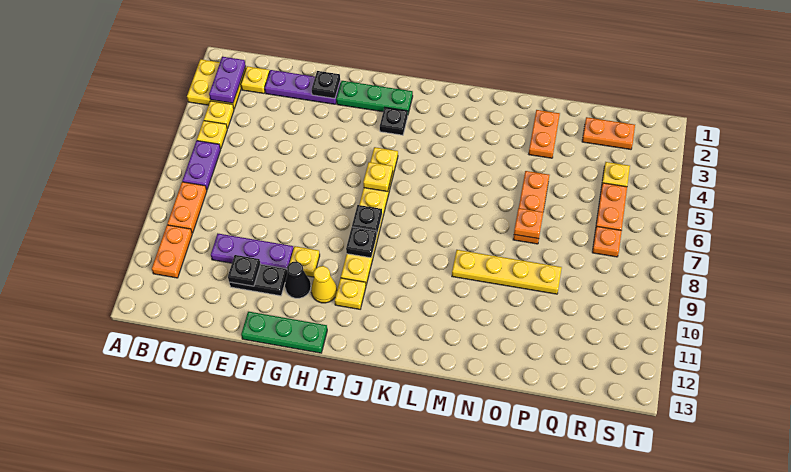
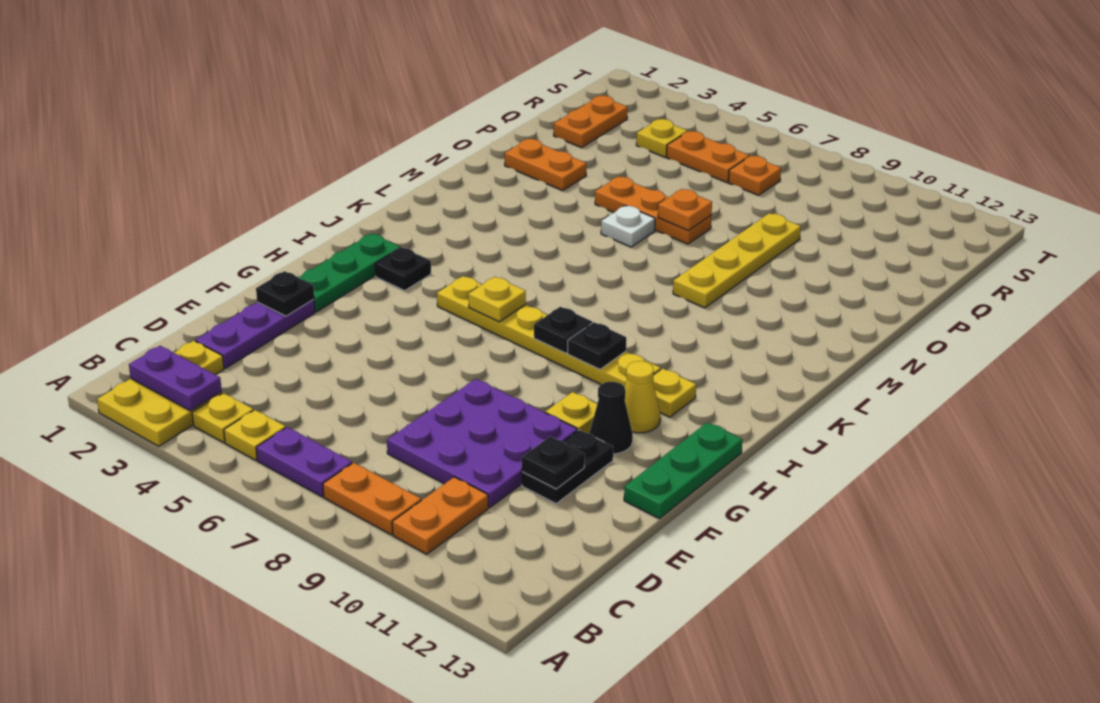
orange 1x2 plate [152,225,192,278] -> orange 1x2 plate turned to [392,477,488,554]
purple 1x3 plate [211,234,294,269] -> purple 3x3 plate [387,379,578,508]
none -> white 1x1 plate [601,206,655,247]

